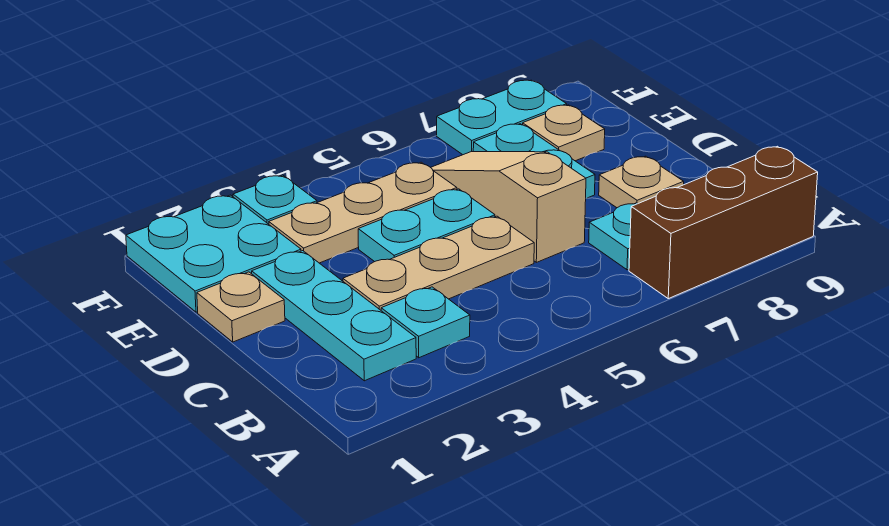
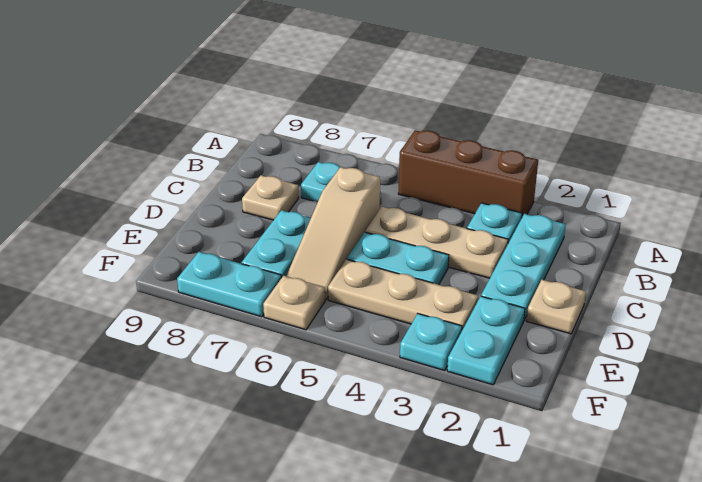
brown 1x3 brick [629,146,818,299] -> brown 1x3 brick moved to [398,130,538,216]
cyan 2x2 plate [126,195,301,312] -> cyan 1x2 plate [447,296,525,385]
tan 1x1 plate [523,105,605,161] -> tan 1x1 plate moved to [263,276,325,330]

